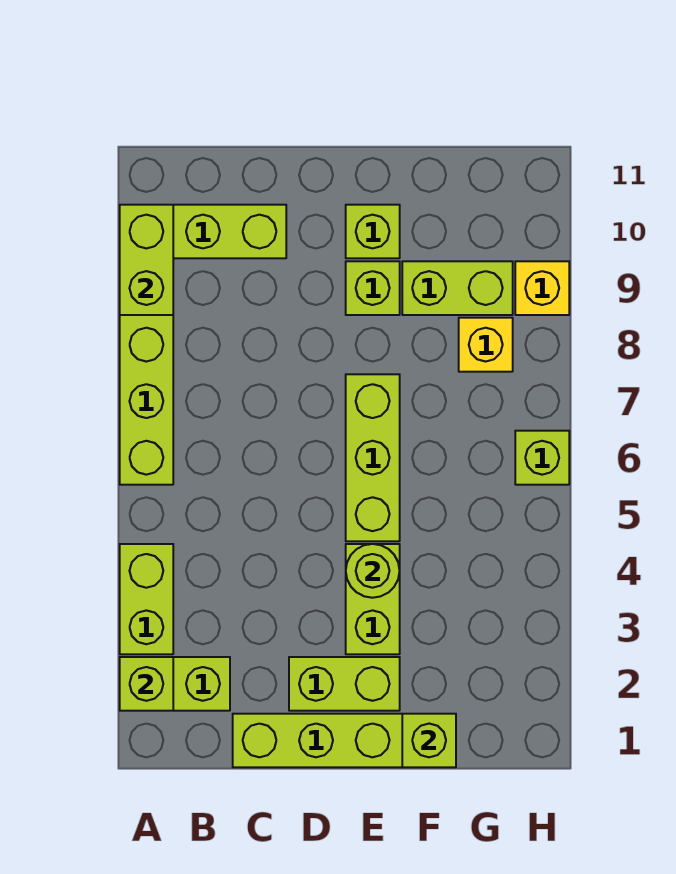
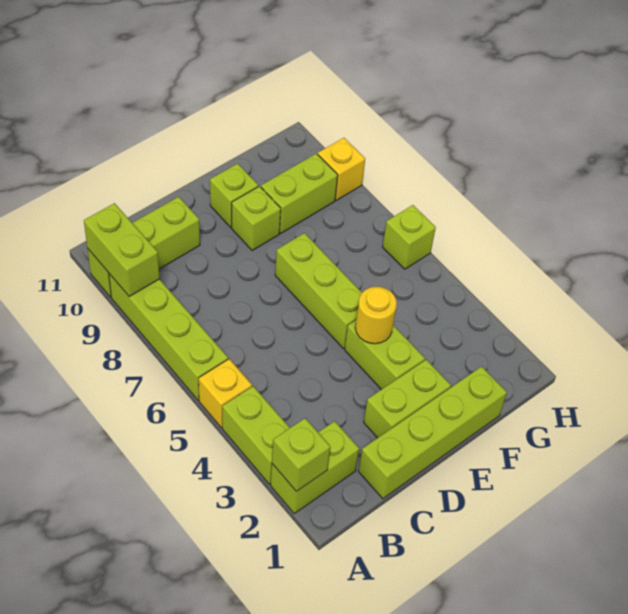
lime 1x1 round brick [346,544,400,598] -> yellow 1x1 round brick [355,287,397,344]
lime 1x1 brick [402,714,456,767] -> none
yellow 1x1 brick [459,318,513,372] -> yellow 1x1 brick moved to [199,359,252,428]

